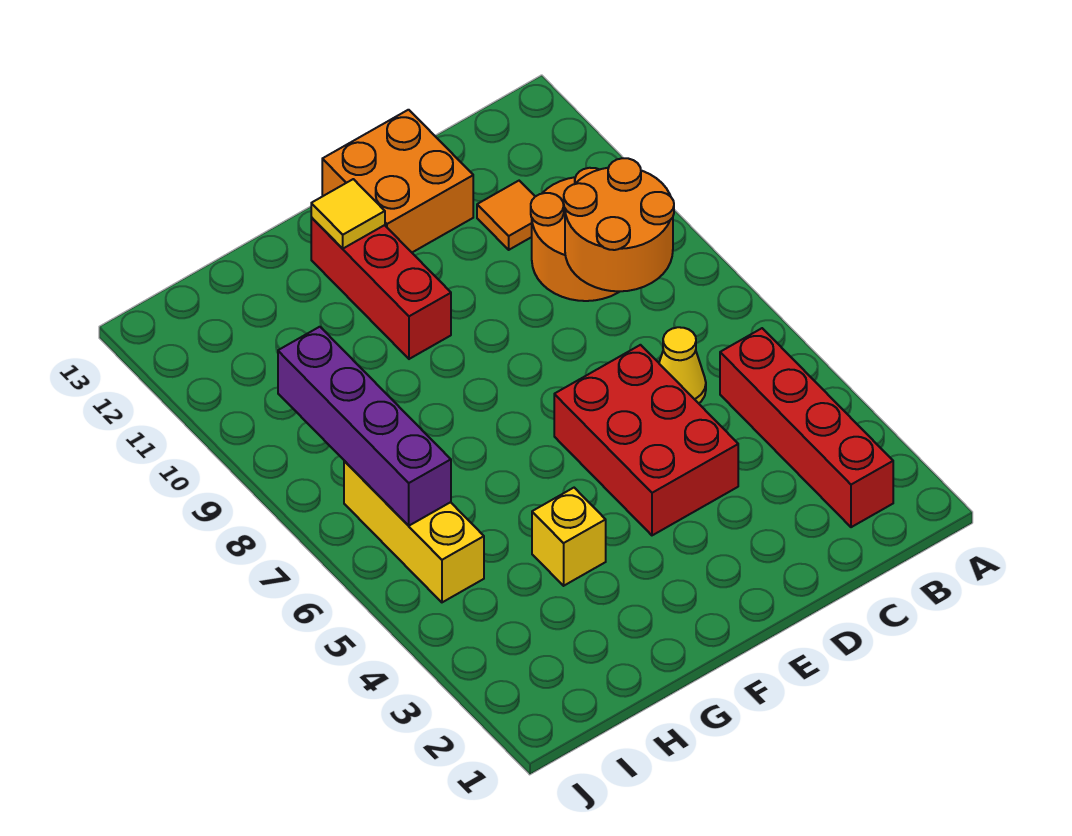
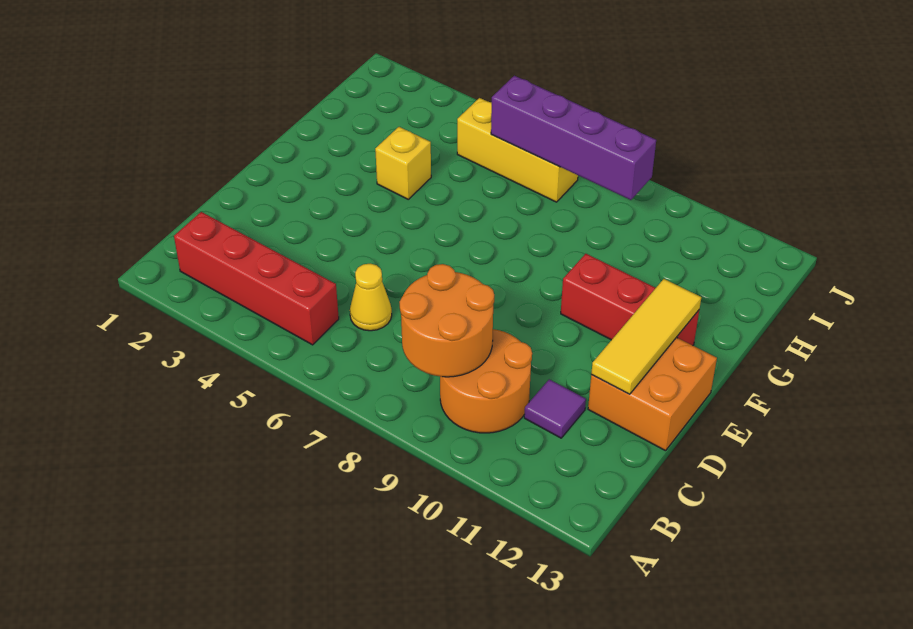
orange 1x1 tile [477,181,535,250] -> purple 1x1 tile [524,379,586,438]
red 2x3 brick [554,345,738,535] -> none
yellow 1x1 tile [311,179,385,249] -> yellow 1x3 tile [591,279,701,394]

